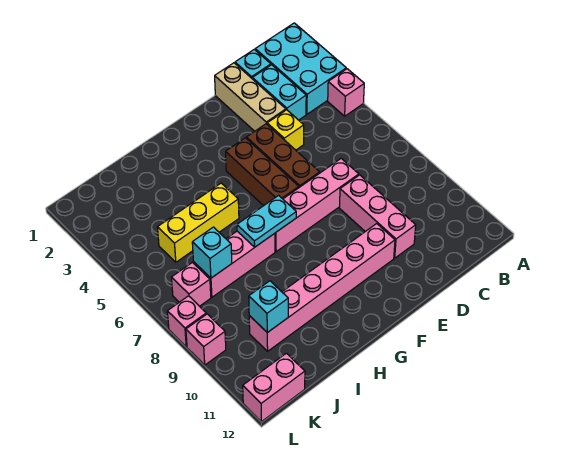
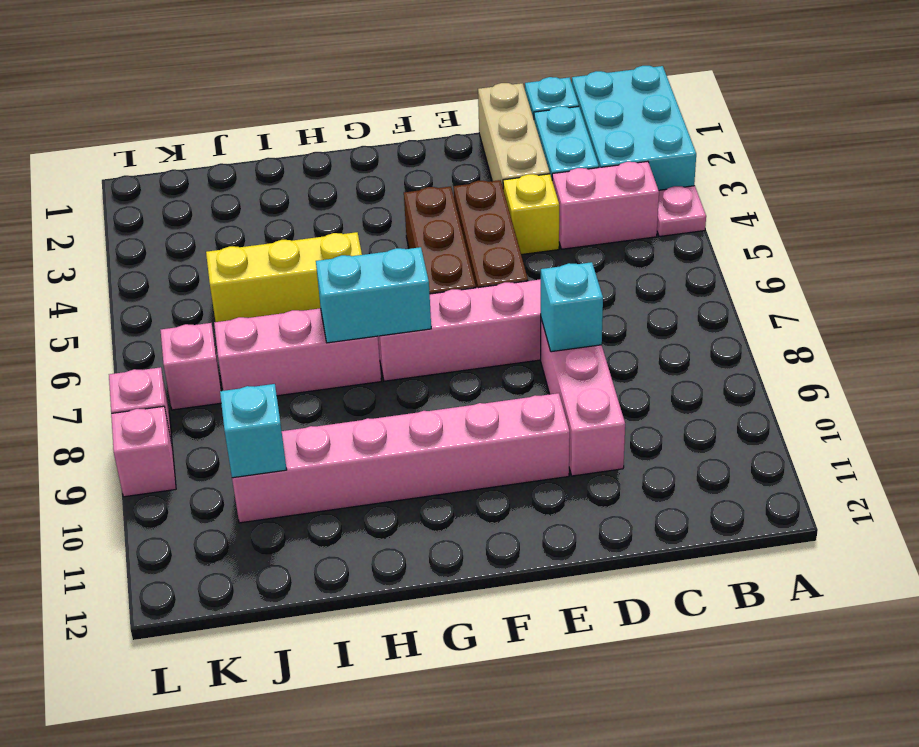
pink 1x1 brick [328,69,364,116] -> pink 1x1 plate [657,186,706,236]
cyan 1x2 plate [237,195,296,247] -> cyan 1x2 brick [316,247,431,343]
cyan 1x1 brick [192,227,232,278] -> cyan 1x1 brick moved to [541,262,603,352]
pink 1x2 brick [243,353,305,422] -> pink 1x2 brick moved to [552,161,659,249]

